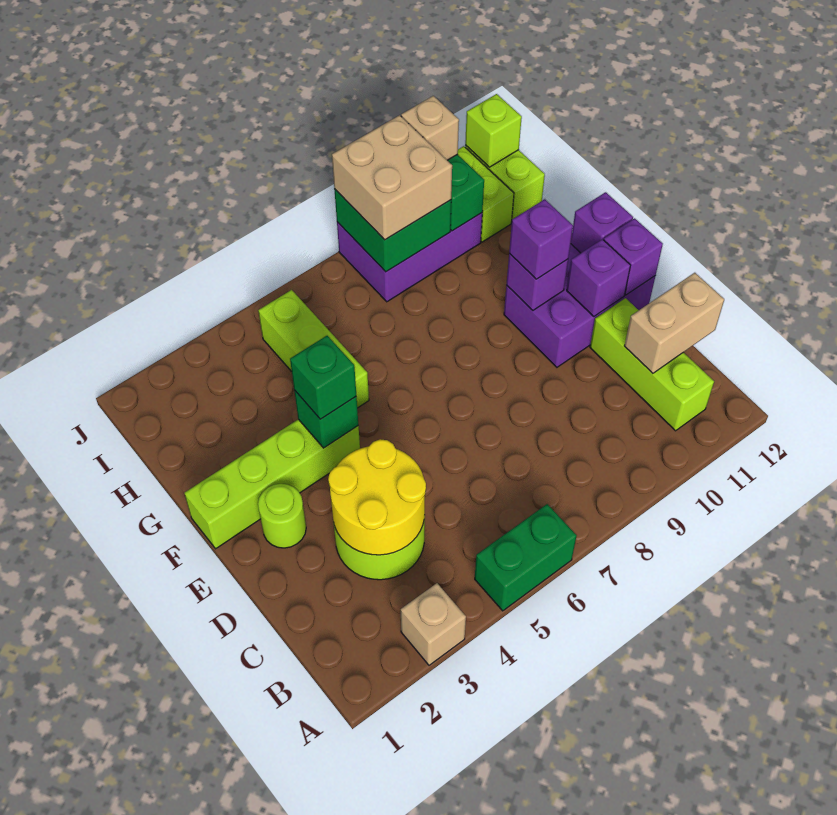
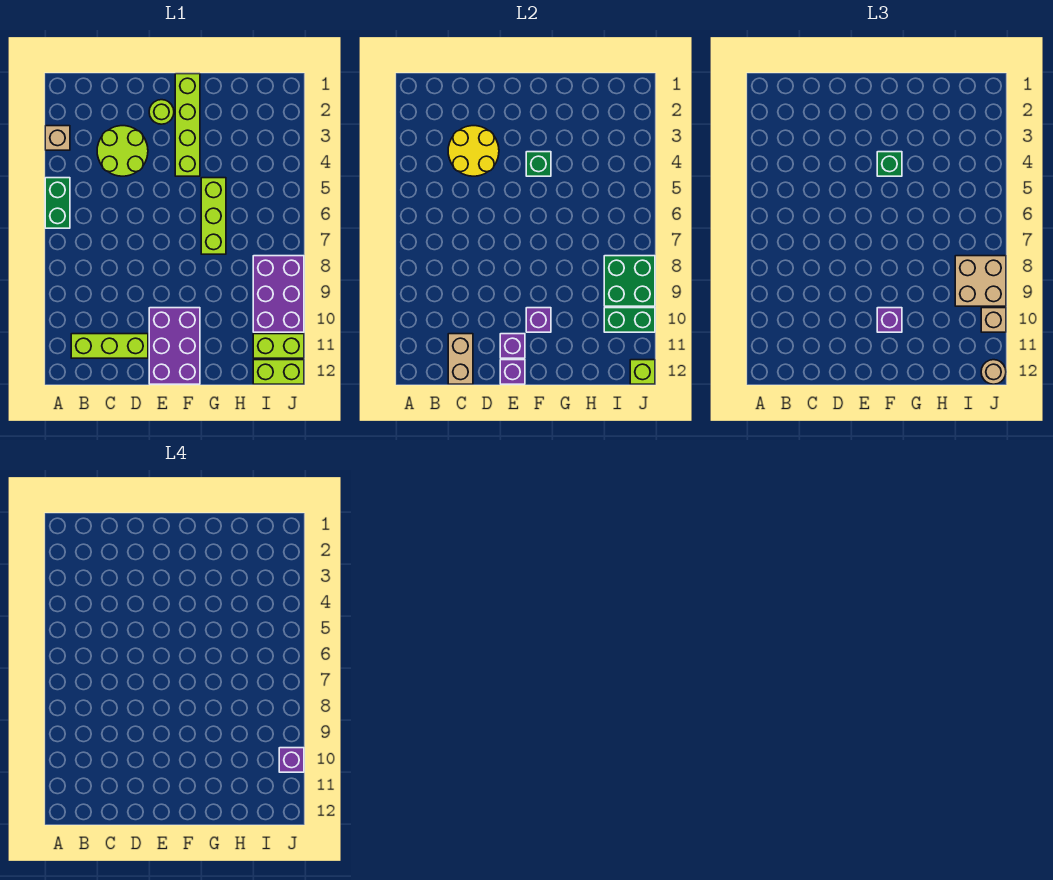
purple 1x1 brick [571,192,633,253] -> purple 1x1 brick moved to [279,748,304,772]
lime 1x3 brick [258,290,369,408] -> lime 1x3 brick turned to [201,178,226,254]
none -> tan 1x1 round brick [981,360,1006,384]

